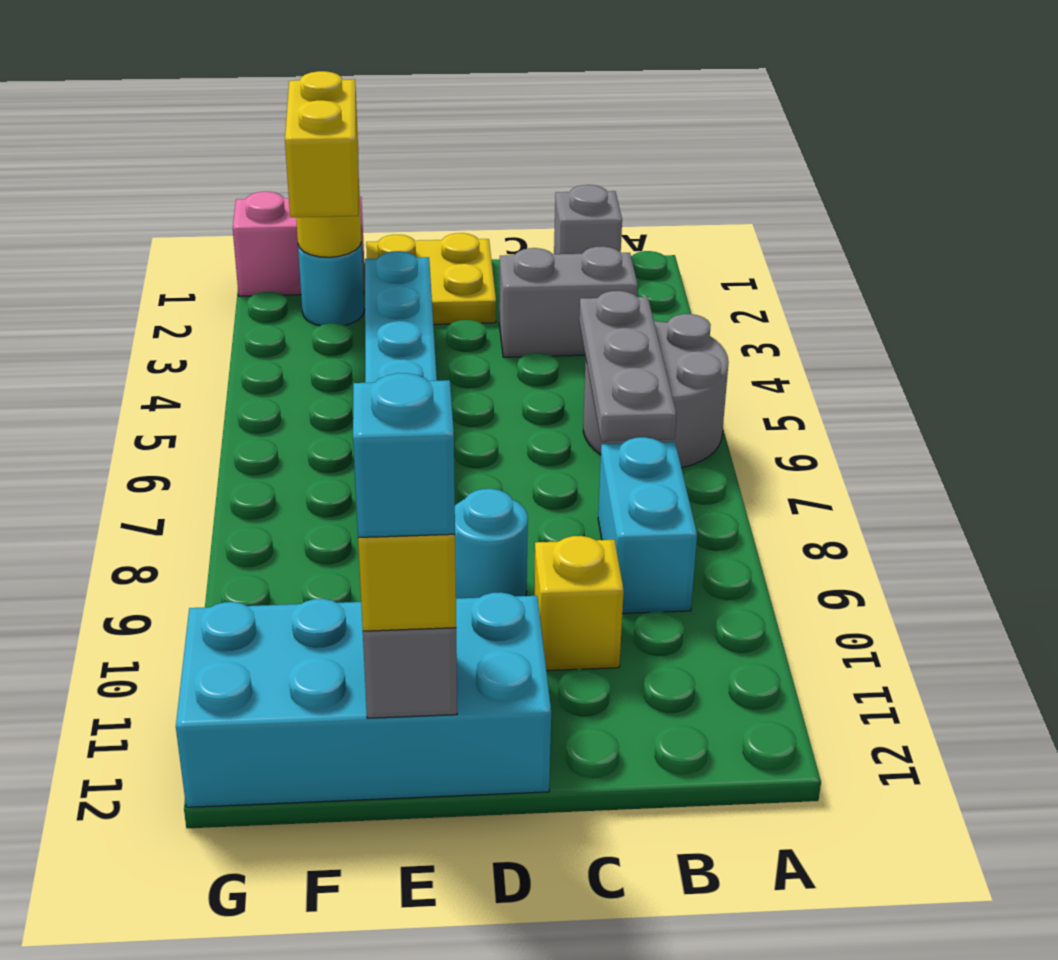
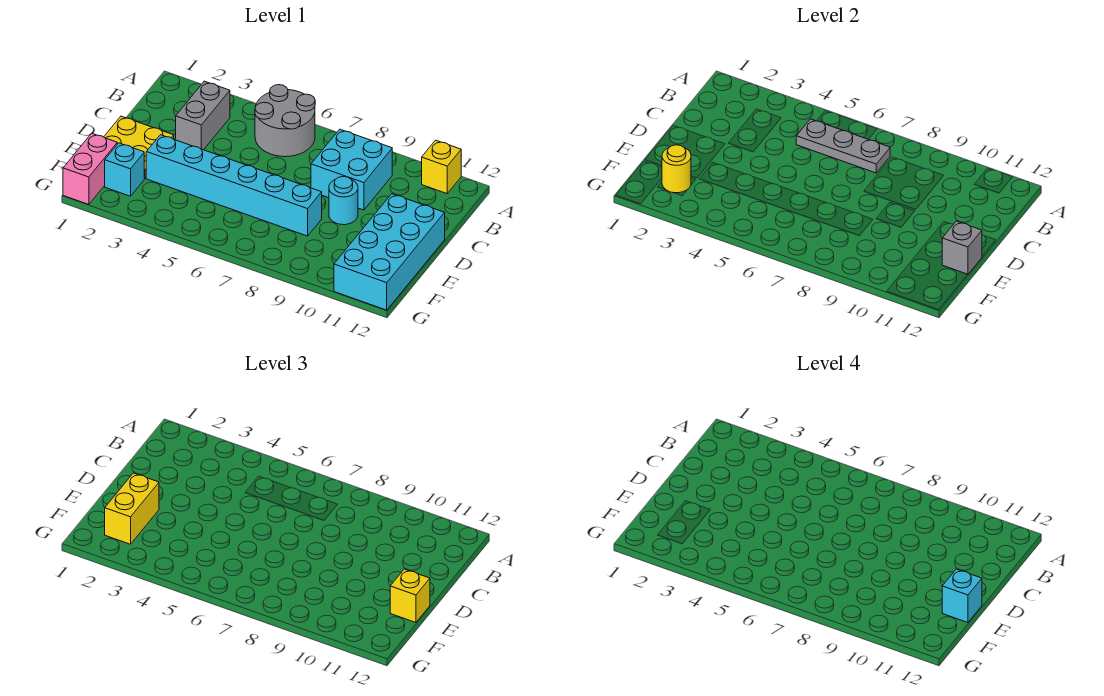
grey 1x1 brick [554,185,622,254] -> none
cyan 1x2 brick [598,437,697,613] -> cyan 2x2 brick [311,129,392,210]
yellow 1x1 brick [534,536,624,671] -> yellow 1x1 brick moved to [422,140,461,194]
cyan 1x1 round brick [298,242,365,326] -> cyan 1x1 brick [105,143,144,196]
yellow 1x2 brick [285,71,358,217] -> yellow 1x2 brick turned to [105,473,159,544]

